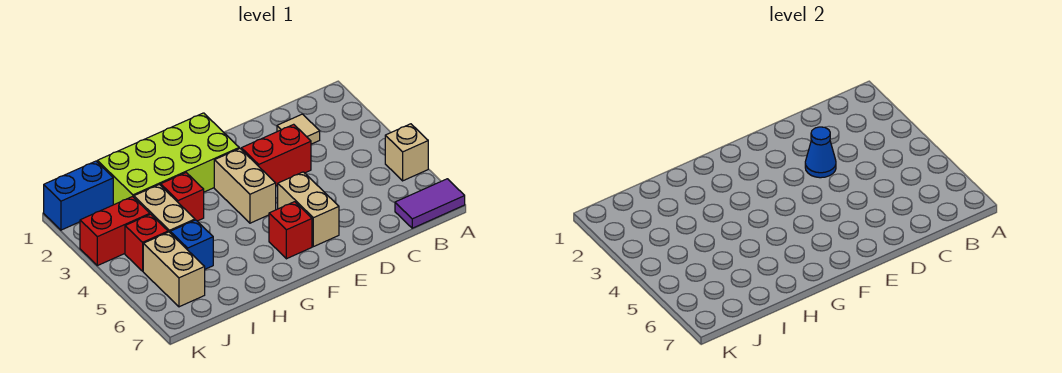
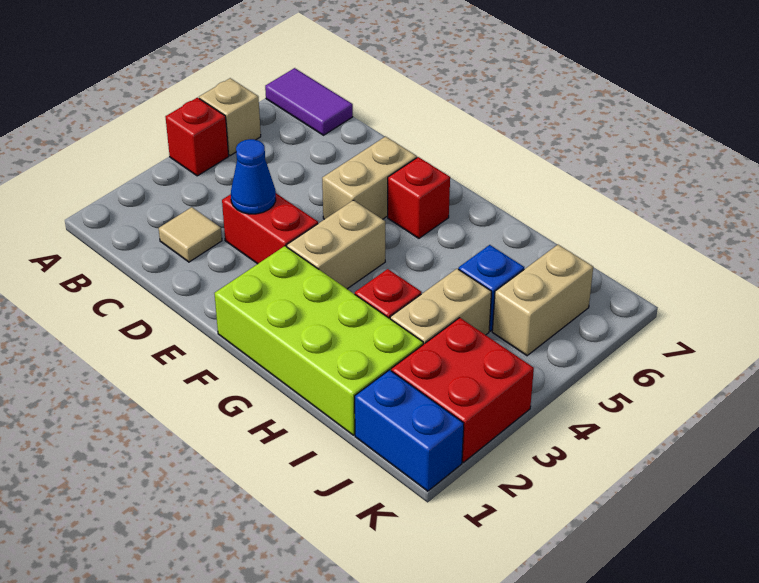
red 1x2 brick [80,197,150,266] -> red 2x2 brick [391,318,534,462]
red 1x1 brick [125,214,168,271] -> red 1x1 brick moved to [166,98,229,176]

